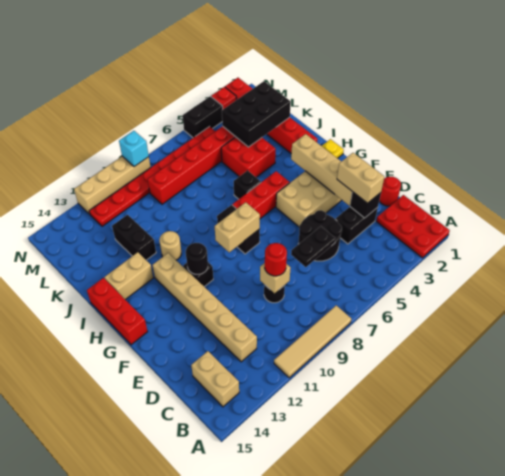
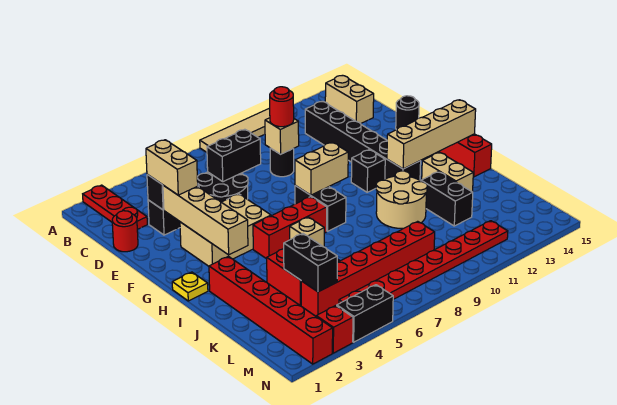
red 2x3 plate [376,195,450,258] -> red 1x3 plate [83,185,147,229]
tan 1x6 brick [153,253,257,362] -> black 1x6 brick [305,101,421,180]
black 1x2 plate [291,226,336,267] -> black 1x2 brick [207,129,261,182]
black 1x1 round brick [186,243,208,274] -> black 1x1 round brick moved to [396,96,419,130]
black 1x1 brick [234,170,261,199] -> tan 1x1 brick [290,217,324,247]
tan 1x1 round brick [159,231,181,260] -> tan 2x2 round brick [376,171,427,228]
tan 1x2 brick [104,252,153,300] -> tan 1x2 brick turned to [422,152,473,192]
black 2x3 brick [222,81,291,147] -> black 1x2 brick [284,234,337,292]
tan 1x4 brick [74,156,151,214] -> tan 1x4 brick moved to [387,100,476,169]
cyan 1x1 brick [119,131,149,167] -> none

